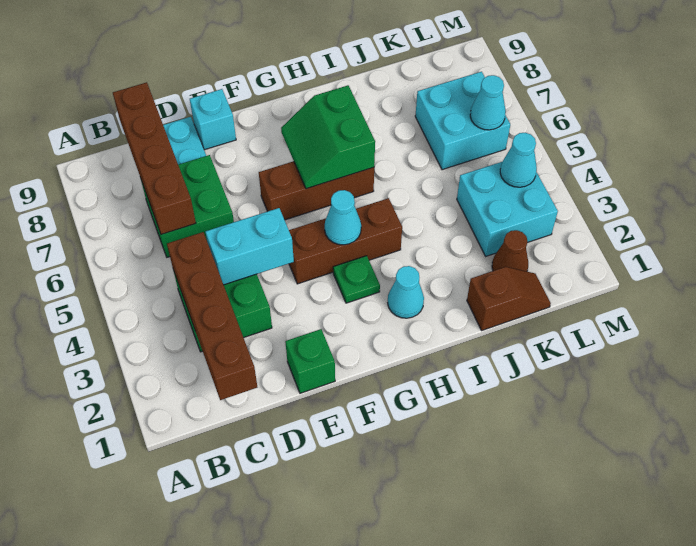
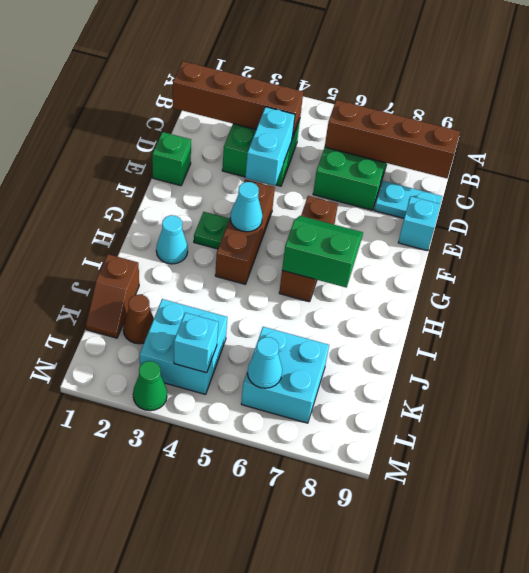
cyan 1x1 cone [500,133,537,187] -> cyan 1x1 brick [174,313,218,373]
none -> green 1x1 cone [133,361,167,411]

